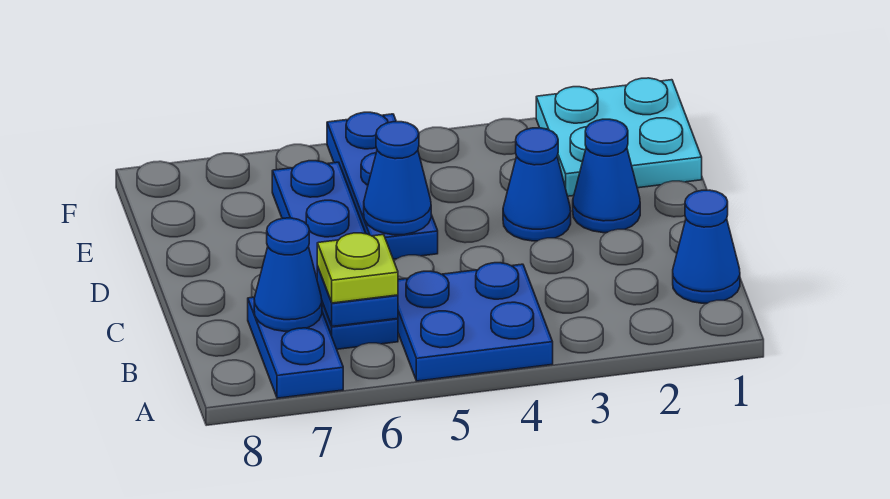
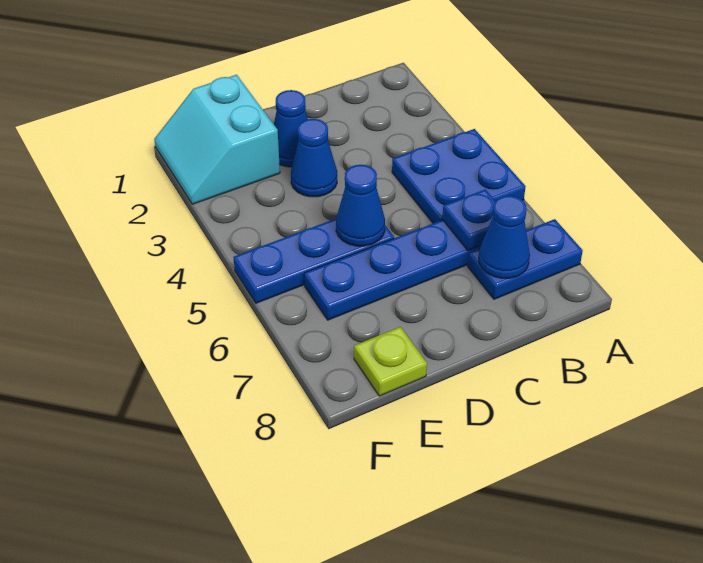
blue 1x1 cone [673,190,740,303] -> none
lime 1x1 plate [317,233,398,303] -> lime 1x1 plate moved to [354,327,427,396]
cyan 2x2 plate [536,78,702,196] -> cyan 2x2 slope [154,75,280,204]

